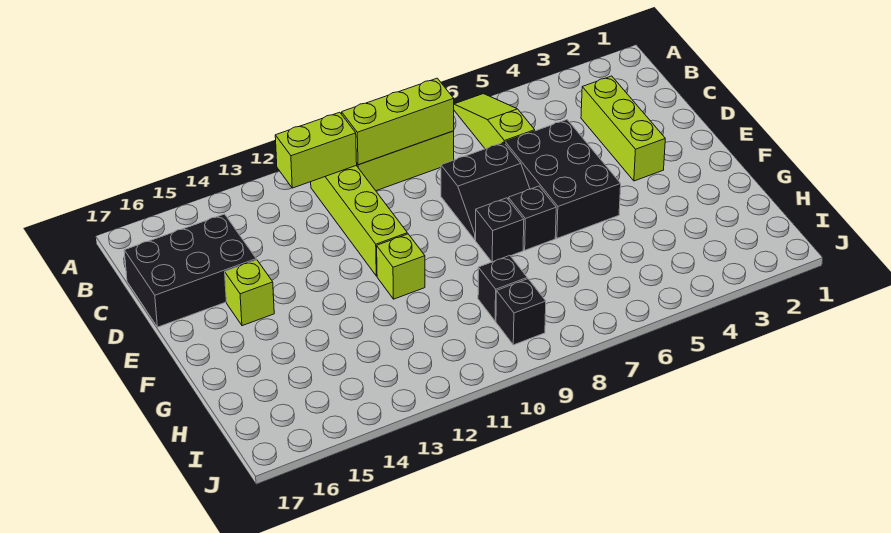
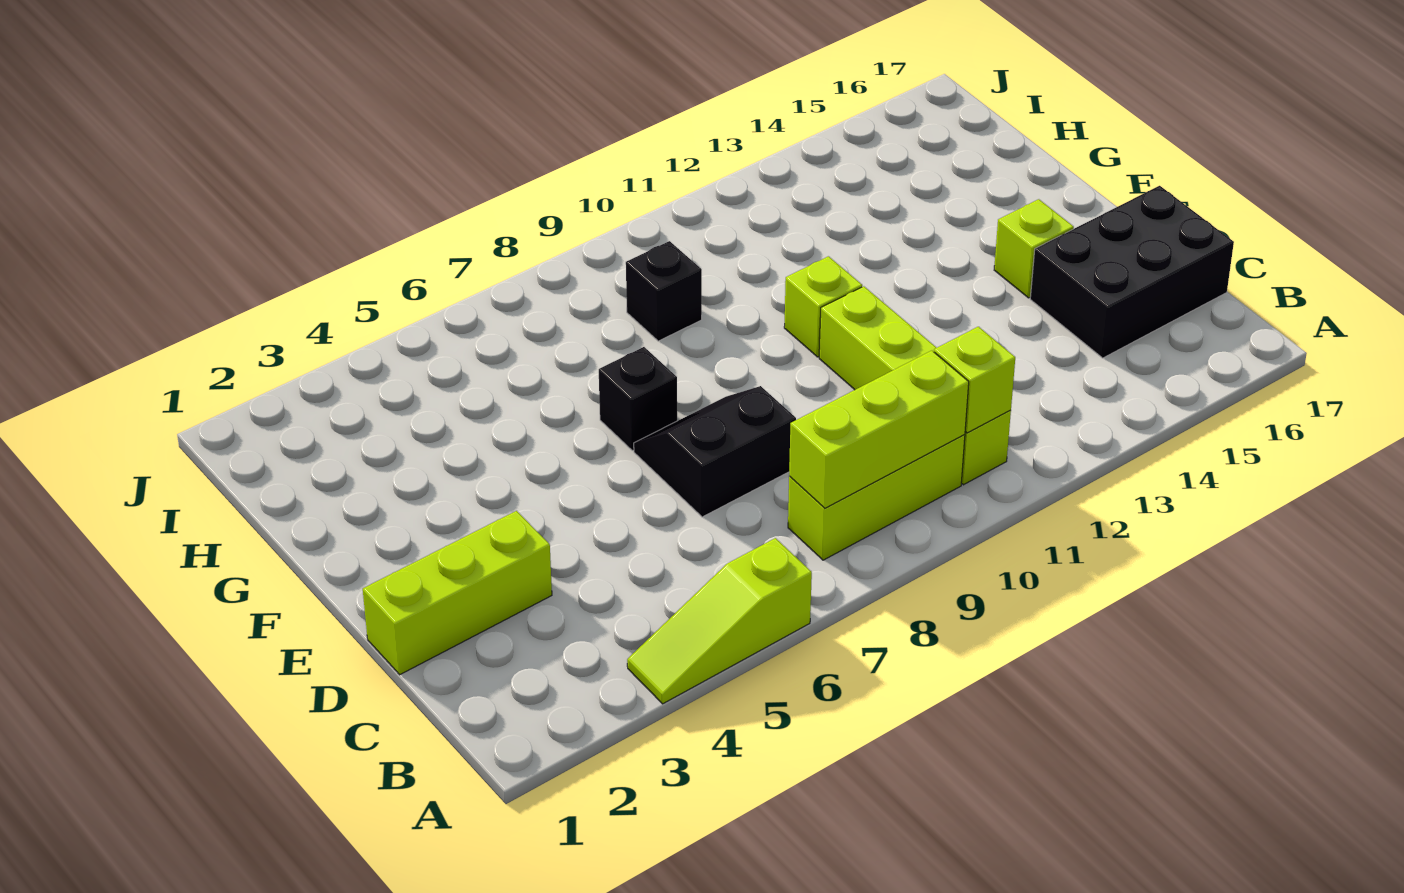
lime 1x3 slope [454,94,535,149] -> lime 1x3 slope turned to [627,538,812,704]
lime 1x2 brick [275,112,357,188] -> lime 1x1 brick [934,327,1015,433]
lime 1x3 brick [581,76,665,181] -> lime 1x3 brick turned to [363,511,552,675]
black 2x3 brick [505,120,621,238] -> none
black 1x1 brick [476,198,524,262] -> none
black 1x1 brick [496,279,546,345] -> none

